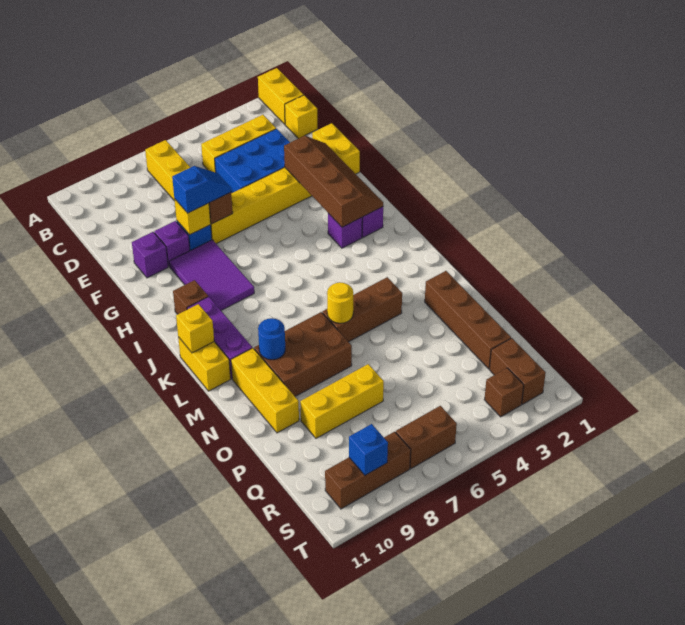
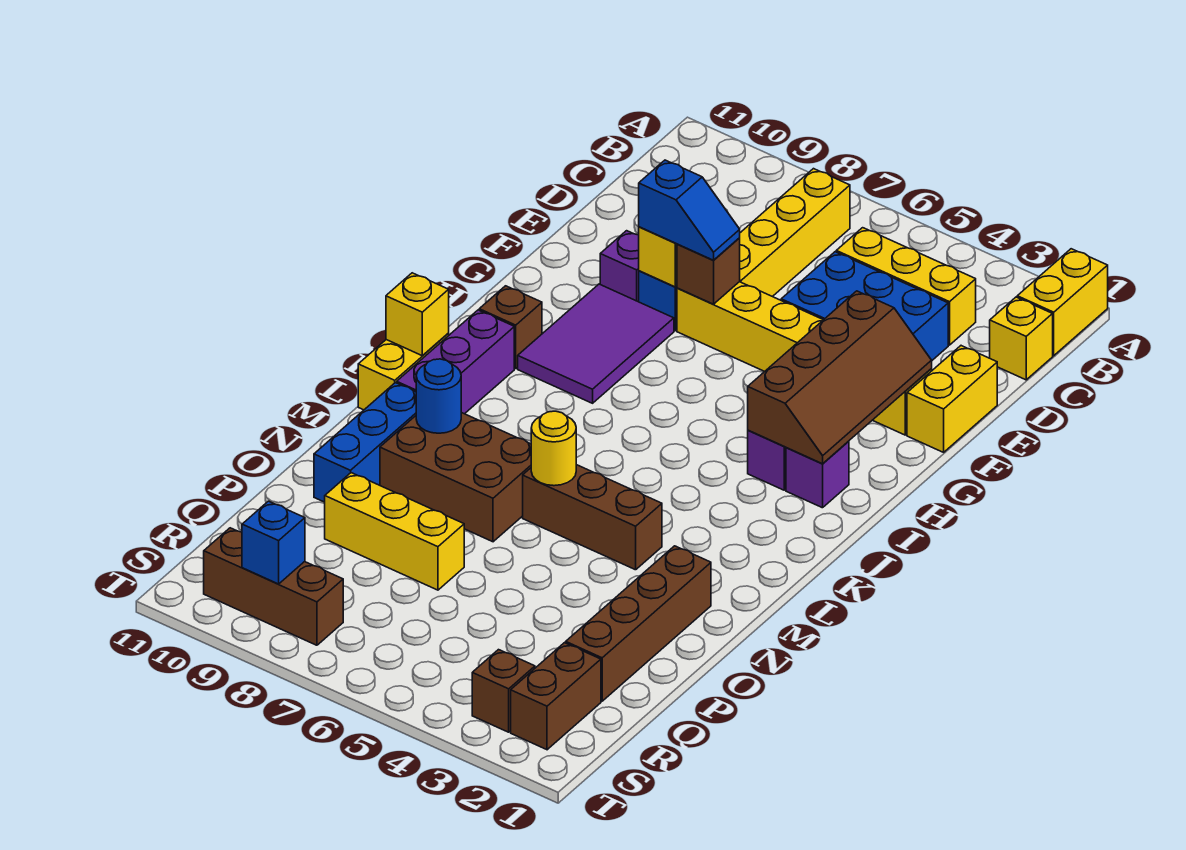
purple 1x1 brick [132,232,168,278] -> none
yellow 1x3 brick [231,348,299,433] -> blue 1x3 brick [314,383,416,502]
brown 1x2 brick [396,406,457,469] -> none

